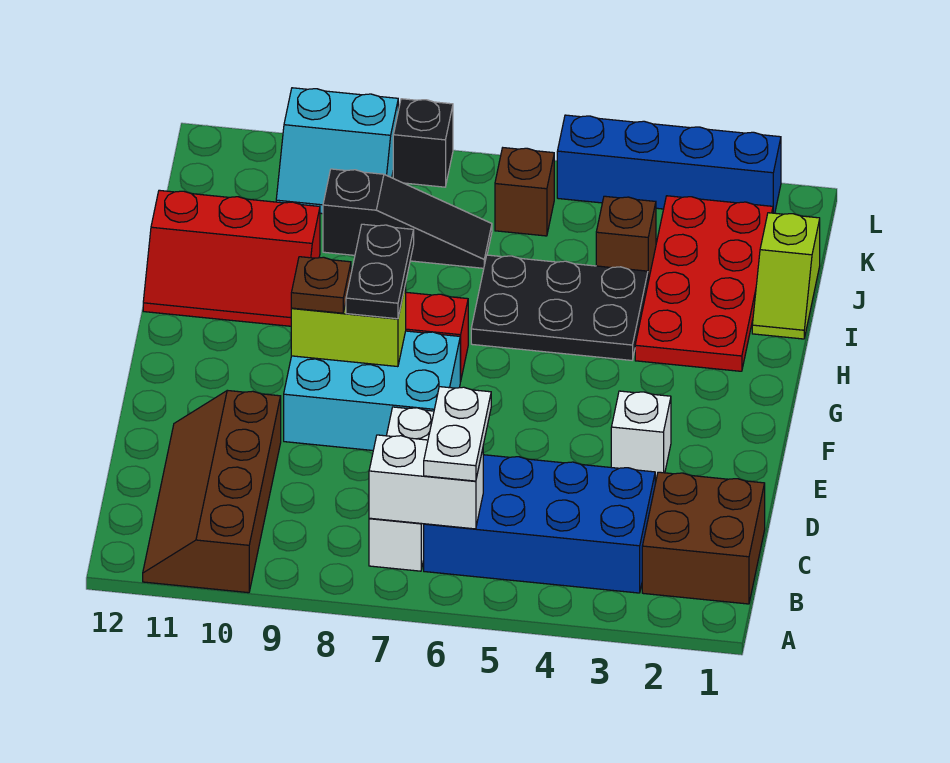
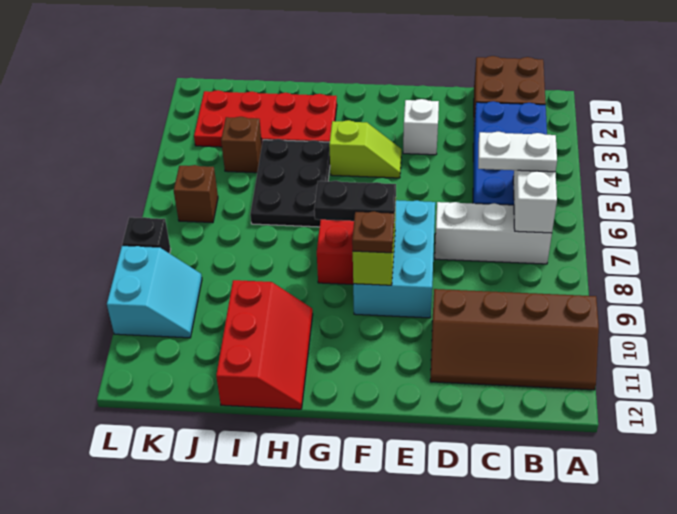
lime 1x2 slope [752,213,820,339] -> lime 1x2 slope moved to [329,120,401,178]
black 1x3 slope [323,169,492,268] -> none
blue 1x4 brick [557,115,781,213] -> none

